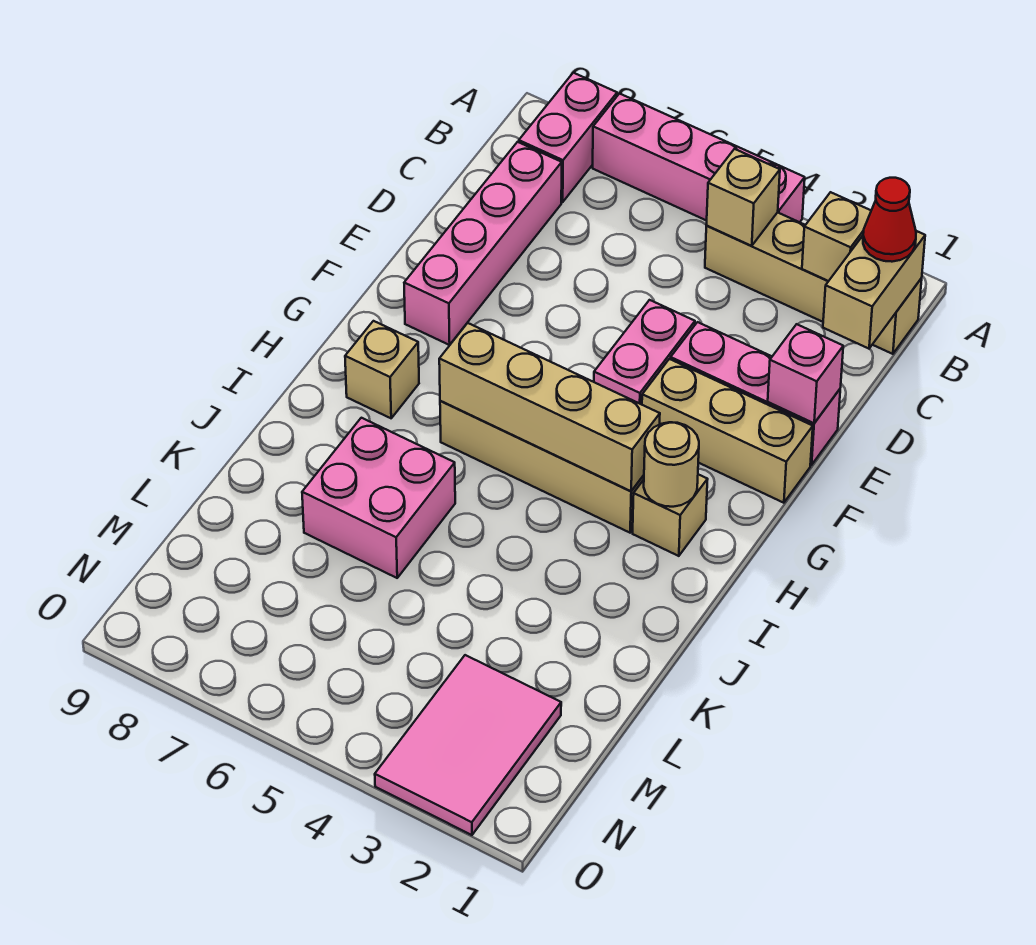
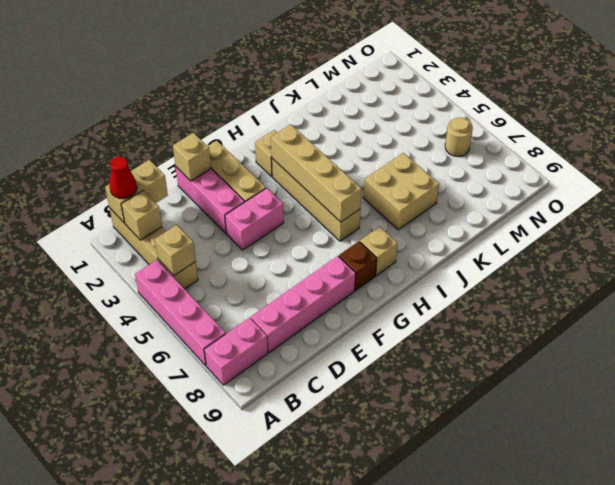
pink 1x1 brick [768,324,843,423] -> tan 1x1 brick [173,133,211,181]
none -> brown 1x1 brick [339,241,377,290]
tan 1x1 round brick [644,422,699,507] -> tan 1x1 round brick moved to [445,118,473,157]
pink 2x2 brick [302,418,455,578] -> tan 2x2 brick [363,153,439,230]
pink 2x3 tile [375,655,561,835] -> none

